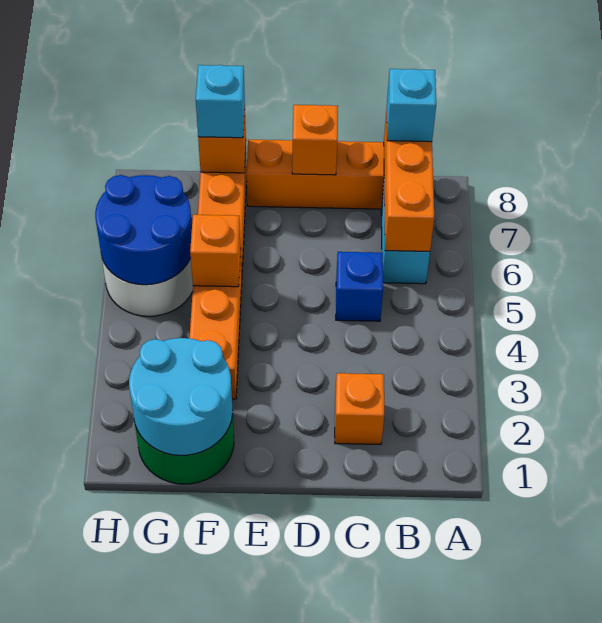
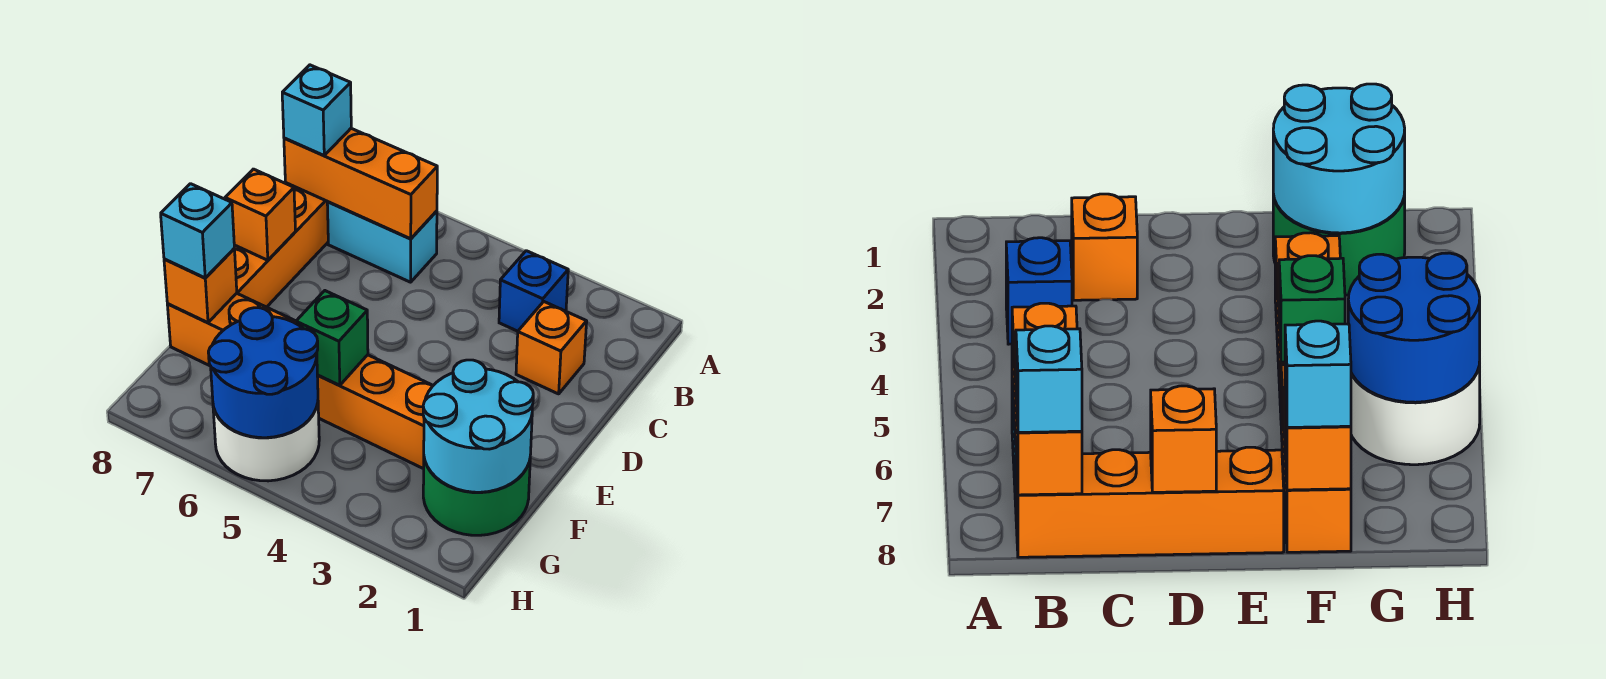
blue 1x1 brick [336,252,383,321] -> blue 1x1 brick moved to [499,251,568,331]
orange 1x1 brick [190,215,241,287] -> green 1x1 brick [296,291,368,386]

